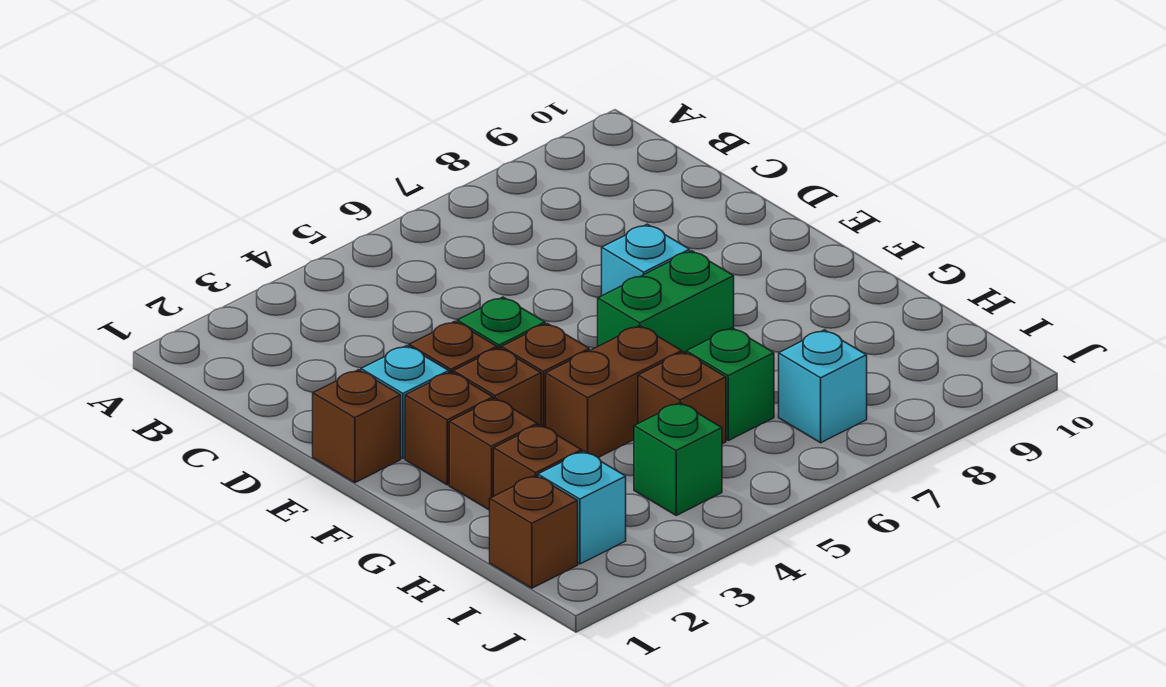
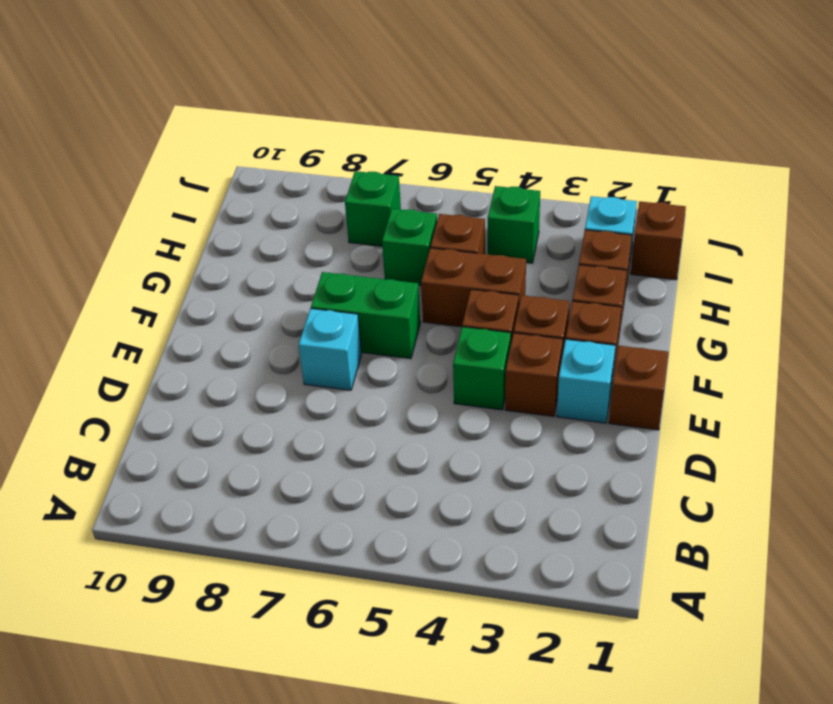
cyan 1x1 brick [779,330,867,443] -> green 1x1 brick [345,171,401,246]

